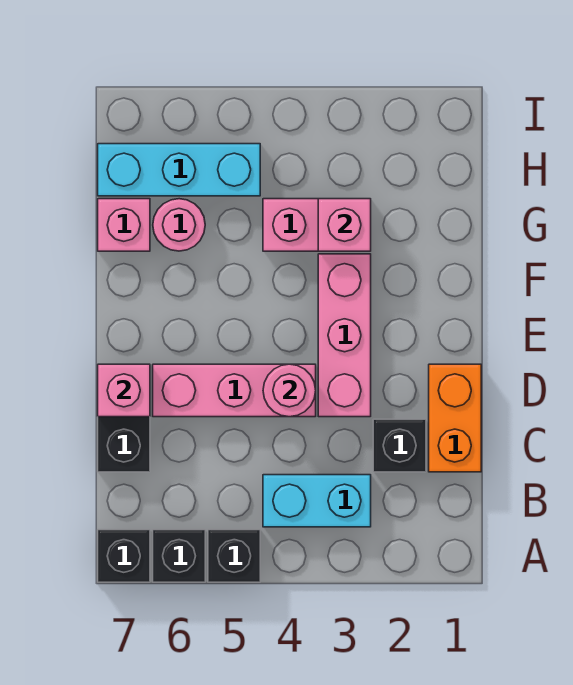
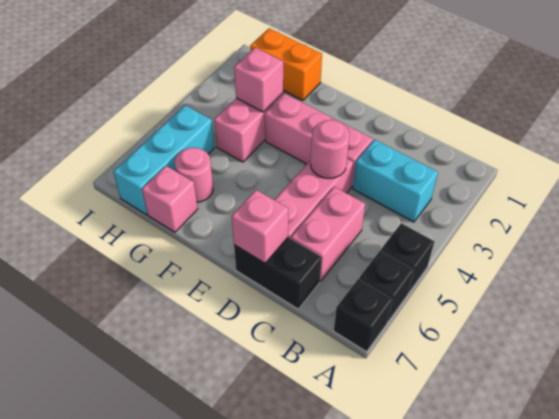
cyan 1x2 brick [263,475,371,527] -> cyan 1x2 brick turned to [353,140,438,222]
orange 1x2 brick [429,364,481,472] -> orange 1x2 brick moved to [250,28,322,100]
black 1x1 brick [373,419,426,472] -> none
none -> pink 1x2 brick [291,187,365,281]

